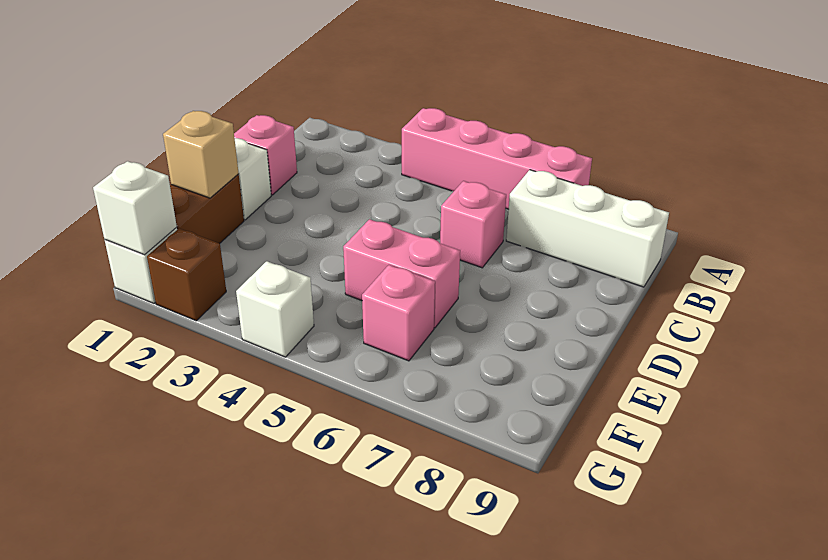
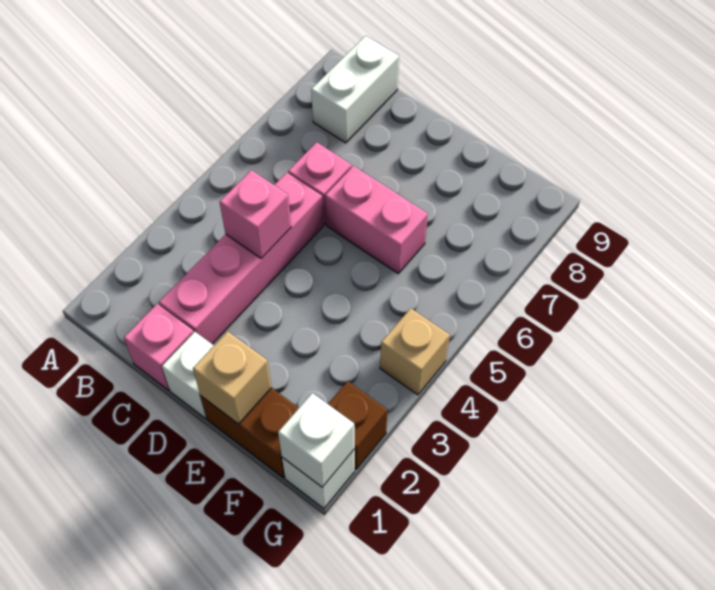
pink 1x4 brick [402,108,592,209] -> pink 1x4 brick moved to [159,173,323,344]
white 1x3 brick [506,170,669,287] -> white 1x2 brick [311,36,399,143]
pink 1x2 brick [343,219,460,328] -> pink 1x2 brick turned to [325,166,428,273]
pink 1x1 brick [362,265,435,361] -> pink 1x1 brick moved to [219,170,291,258]
white 1x1 brick [236,261,314,357] -> tan 1x1 brick [380,308,450,395]

